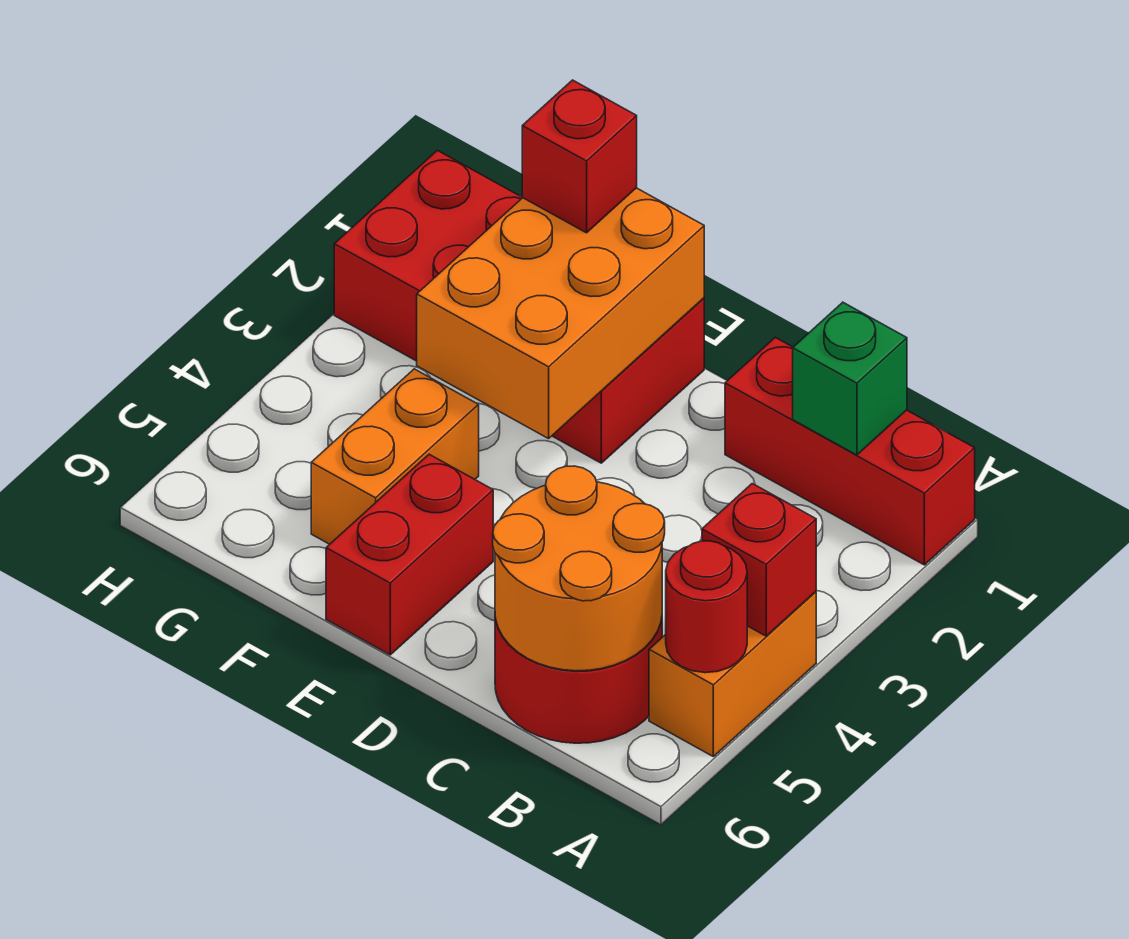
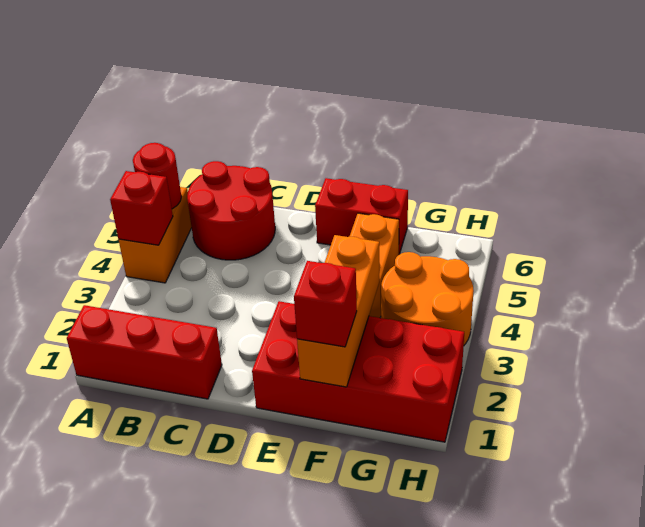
green 1x1 brick [793,302,907,455] -> none
orange 2x2 round brick [493,466,665,671] -> orange 2x2 round brick moved to [381,252,474,345]
orange 2x3 brick [417,188,704,439] -> orange 1x3 brick [297,235,379,387]
red 1x2 brick [326,454,493,655] -> red 1x2 brick turned to [315,178,408,254]

